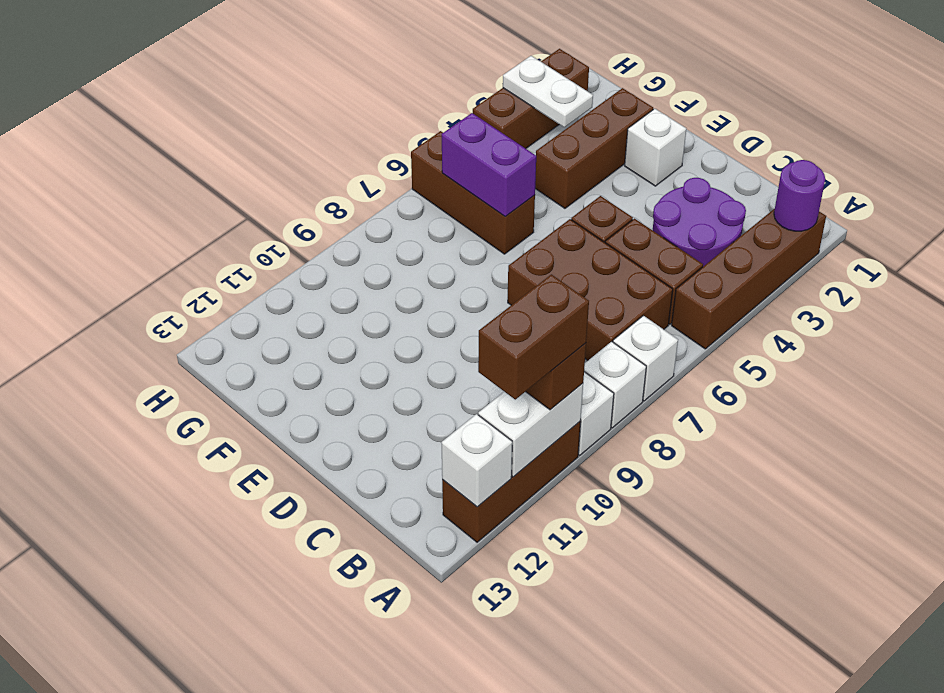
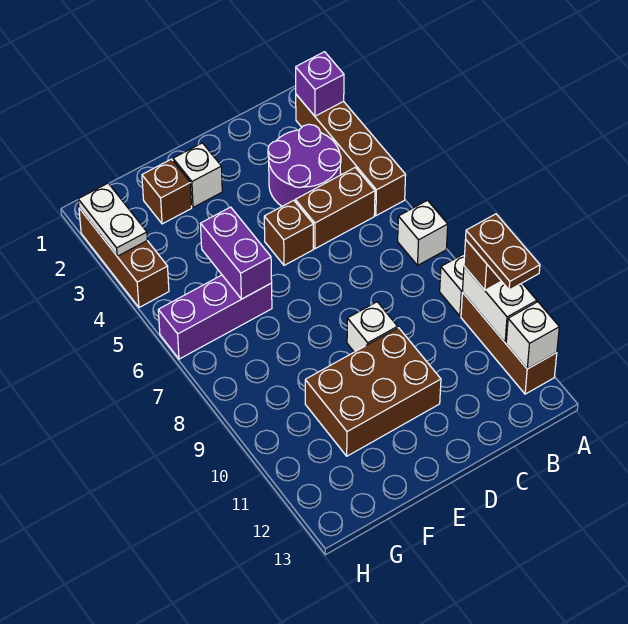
purple 1x1 round brick [774,160,825,231] -> purple 1x1 brick [296,52,344,116]
white 1x1 brick [584,341,646,428] -> white 1x1 brick moved to [347,302,398,352]
brown 1x2 brick [478,274,589,399] -> brown 1x2 plate [466,214,540,290]
brown 2x3 brick [508,219,673,360] -> brown 2x3 brick moved to [305,328,441,456]
brown 1x3 brick [535,88,653,208] -> brown 1x1 brick [142,159,192,224]
brown 1x3 brick [411,131,535,254] -> purple 1x3 brick [158,275,272,359]
purple 1x2 brick [442,113,536,217] -> purple 1x2 brick turned to [201,207,272,299]
white 1x2 plate [503,56,593,127] -> white 1x2 plate turned to [78,183,147,256]

